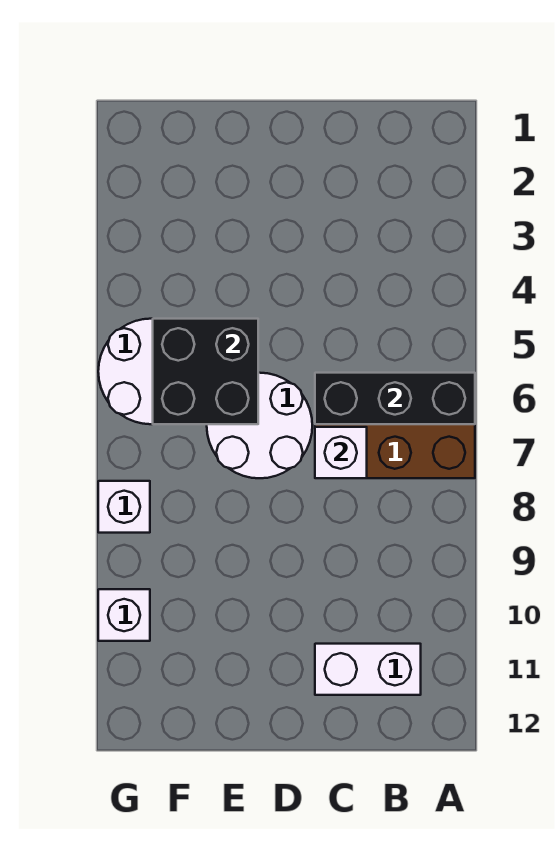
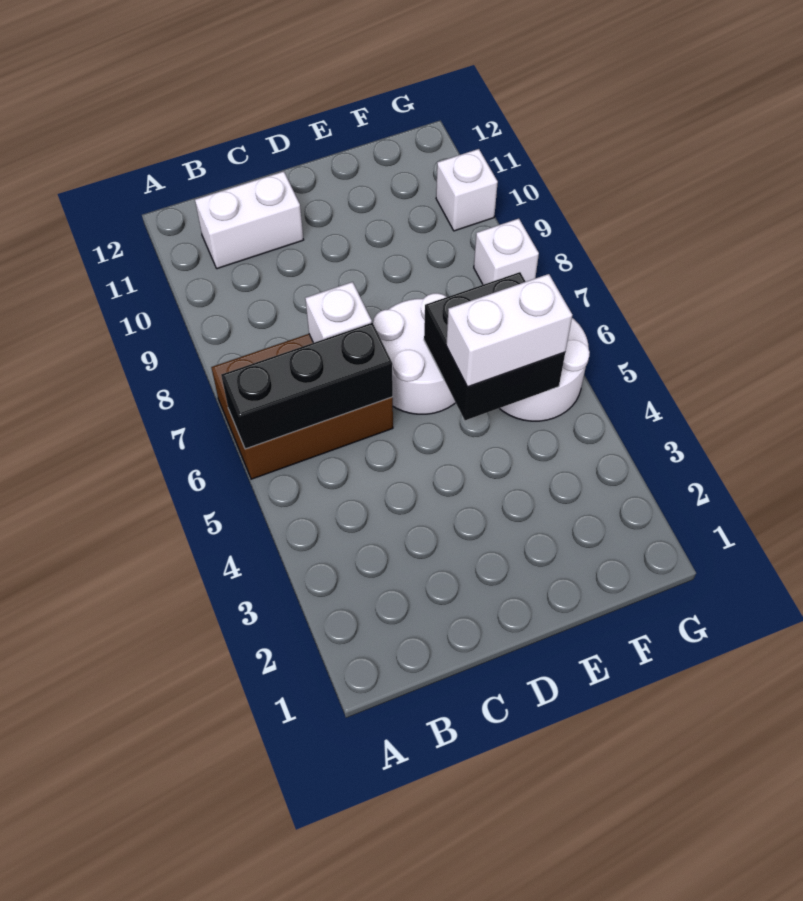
none -> white 1x2 brick [446,274,572,387]

